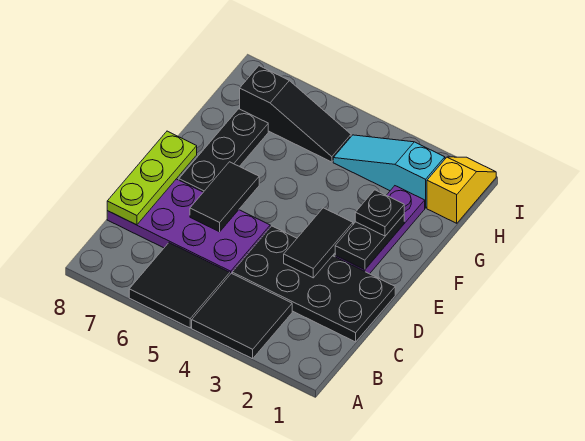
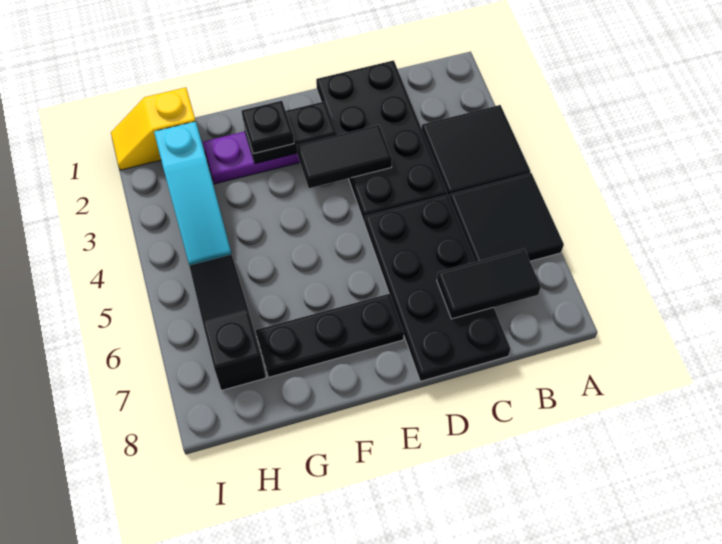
purple 2x4 plate [107,179,270,274] -> black 2x4 plate [365,194,511,381]
lime 1x3 plate [107,131,197,225] -> none
black 1x2 tile [190,162,259,232] -> black 1x2 tile moved to [437,249,541,319]

